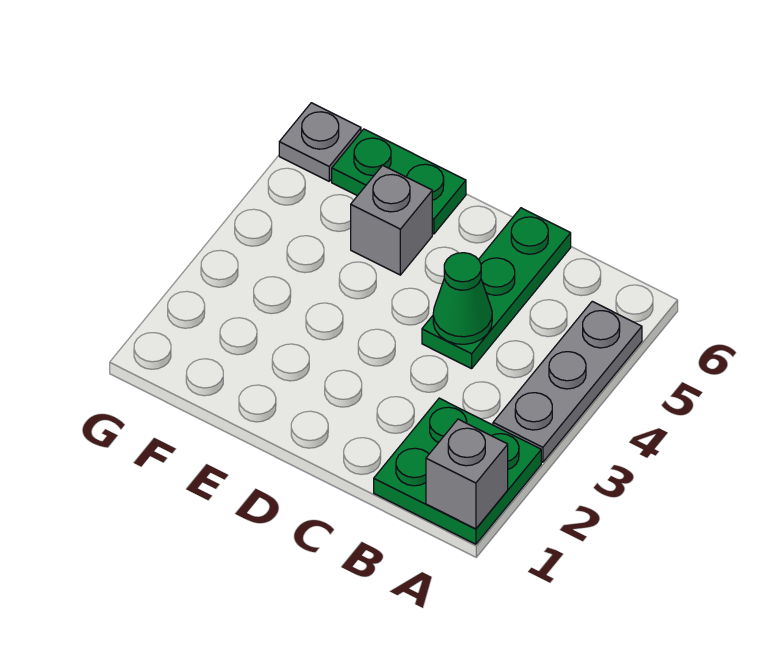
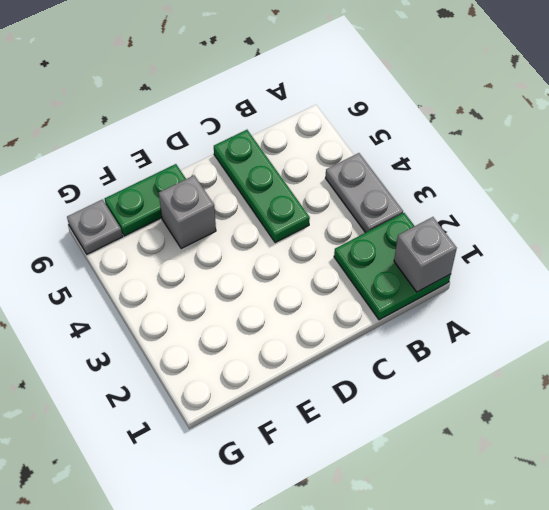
grey 1x3 plate [493,301,642,462] -> grey 1x2 plate [326,153,403,233]
green 1x1 cone [433,253,492,344] -> none

